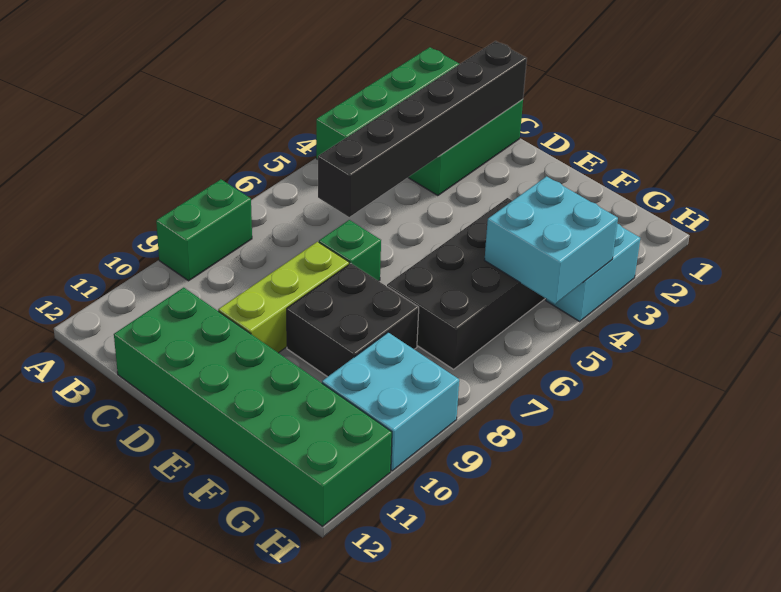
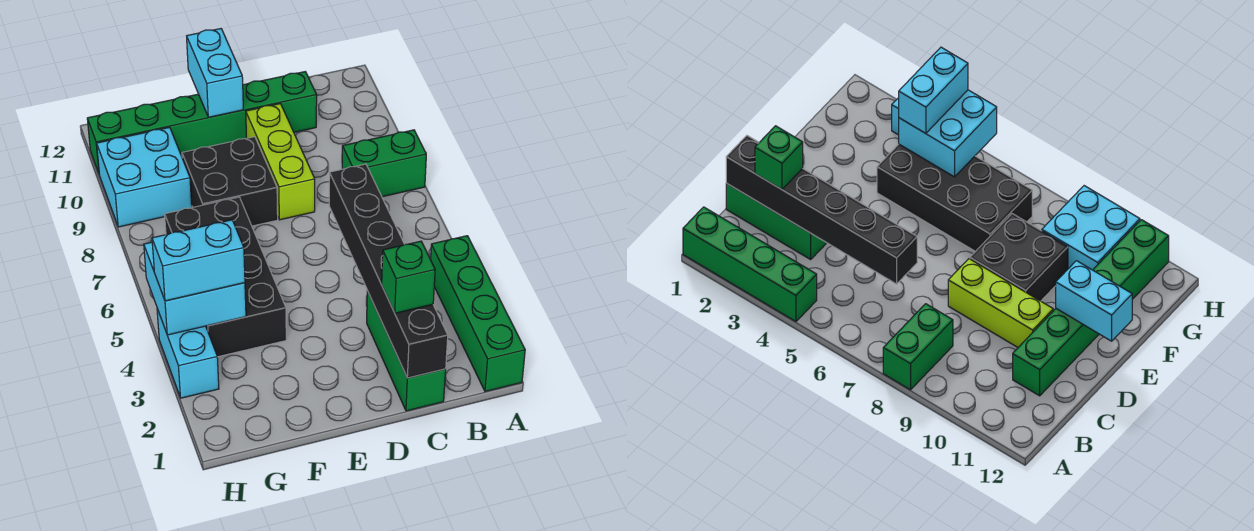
green 1x2 brick [156,180,252,281] -> green 1x2 brick turned to [342,130,426,197]
green 2x6 brick [114,288,392,526] -> green 1x6 brick [87,72,317,173]
green 1x1 brick [319,220,381,281] -> green 1x1 brick moved to [382,241,435,313]
none -> cyan 1x2 brick [187,29,243,117]
none -> cyan 1x2 brick [152,220,245,301]

